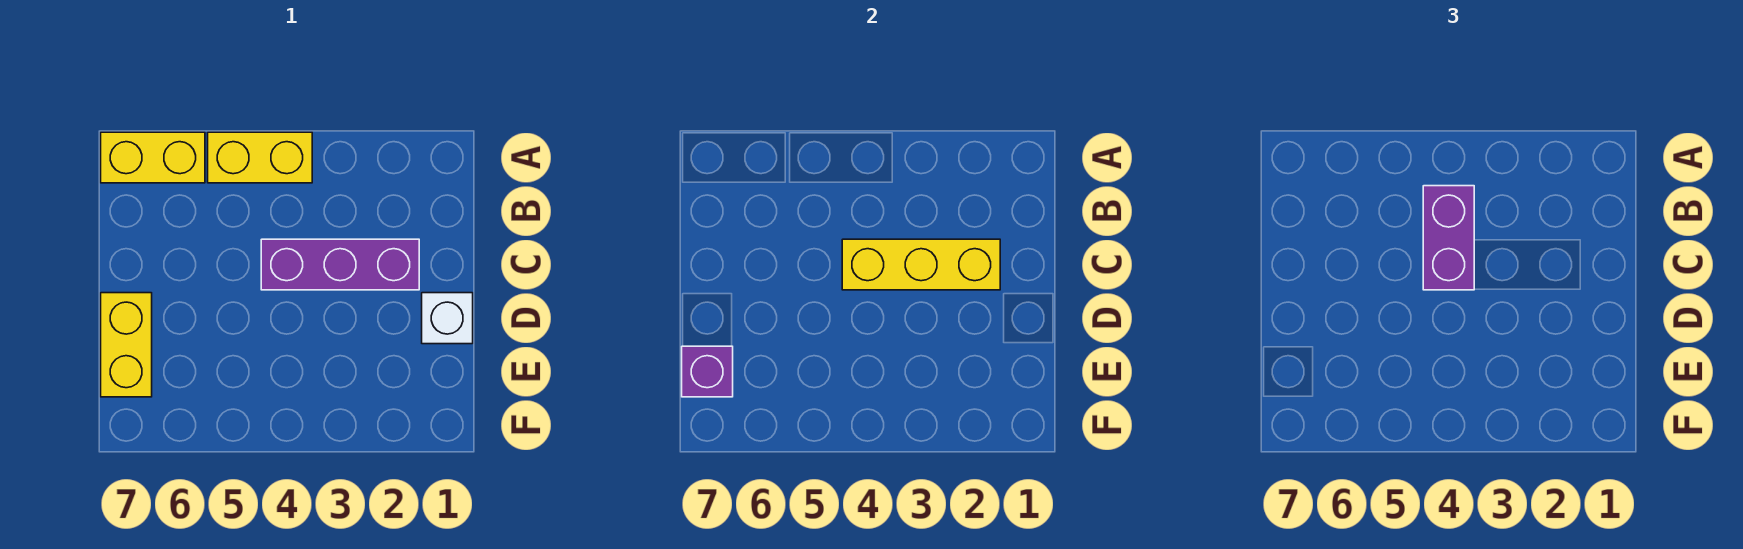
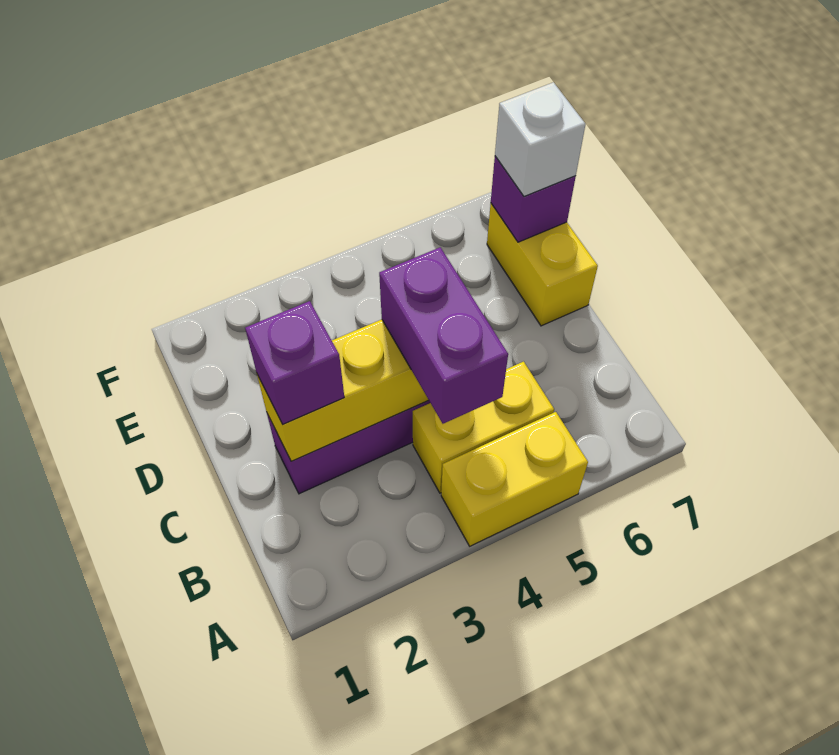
yellow 1x2 brick [101,132,205,183] -> yellow 1x2 brick moved to [413,362,554,493]
none -> purple 1x1 brick [245,301,344,424]
white 1x1 brick [422,293,473,344] -> white 1x1 brick moved to [495,82,585,196]

